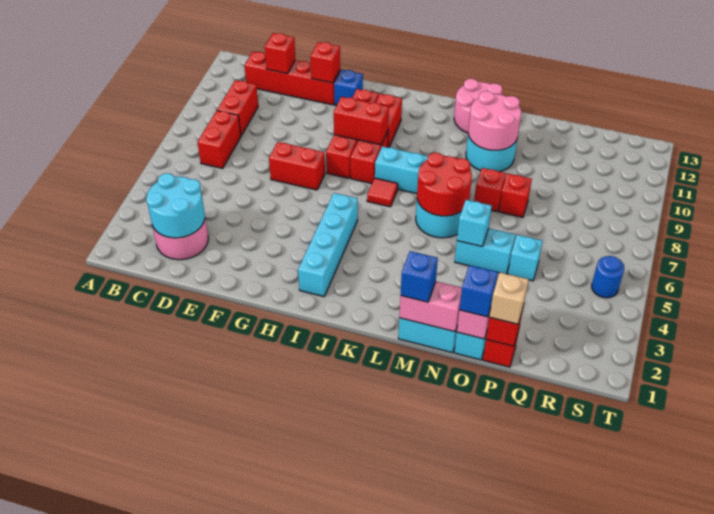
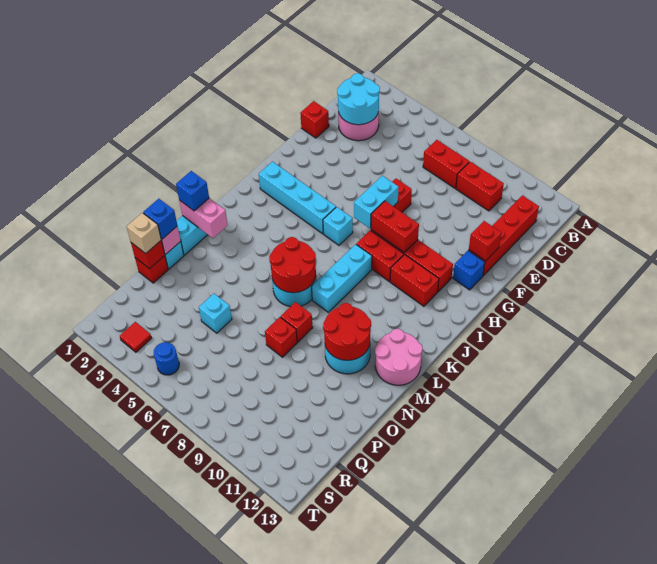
red 1x1 brick [265,33,295,74] -> red 1x1 brick moved to [300,101,329,138]
red 1x2 brick [334,97,389,145] -> red 1x2 brick turned to [371,201,419,252]
red 1x1 tile [367,178,398,207] -> red 1x1 tile moved to [120,322,151,352]
pink 1x2 brick [399,281,462,332] -> pink 1x2 brick turned to [179,198,228,238]
pink 2x2 round brick [468,91,521,150] -> red 2x2 round brick [323,303,371,360]
cyan 1x2 brick [455,228,515,274] -> cyan 1x2 brick moved to [354,176,399,228]
cyan 1x1 brick [457,200,492,247] -> cyan 1x1 brick moved to [323,207,353,245]

